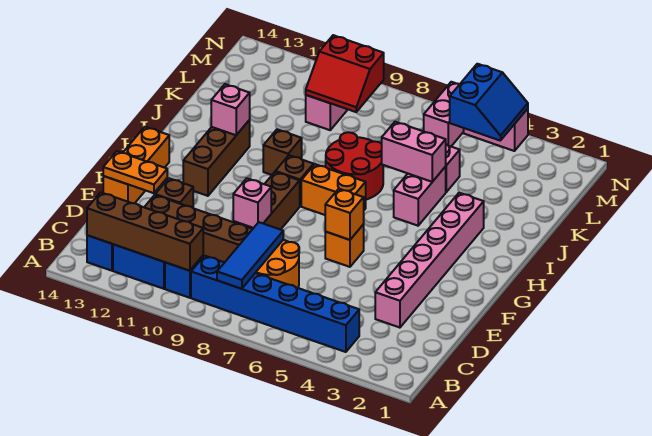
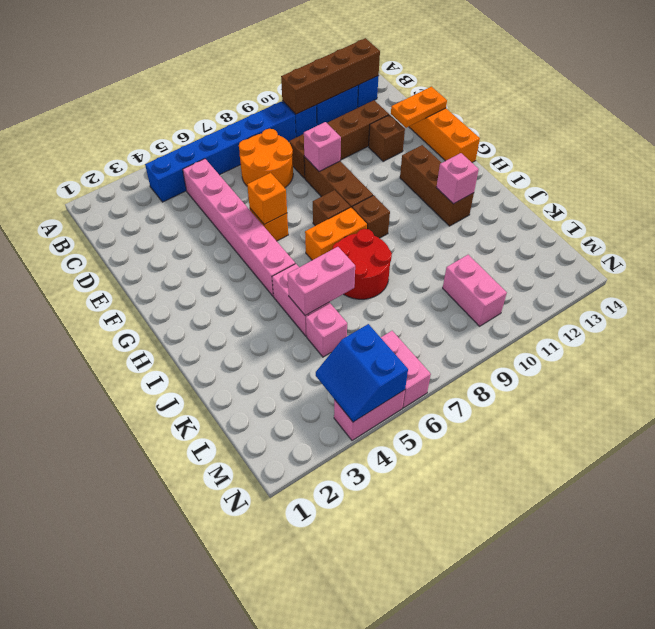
blue 1x3 tile [217,222,283,289] -> none
pink 1x6 brick [375,193,484,328] -> pink 1x6 brick moved to [183,159,295,296]
brown 1x1 brick [263,129,302,175] -> brown 1x1 brick moved to [313,190,350,226]
red 2x2 slope [306,35,384,112] -> none

